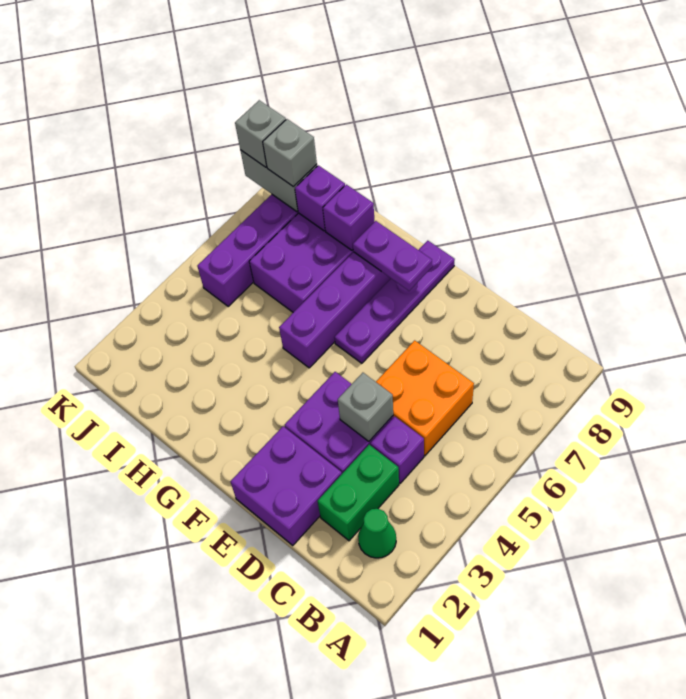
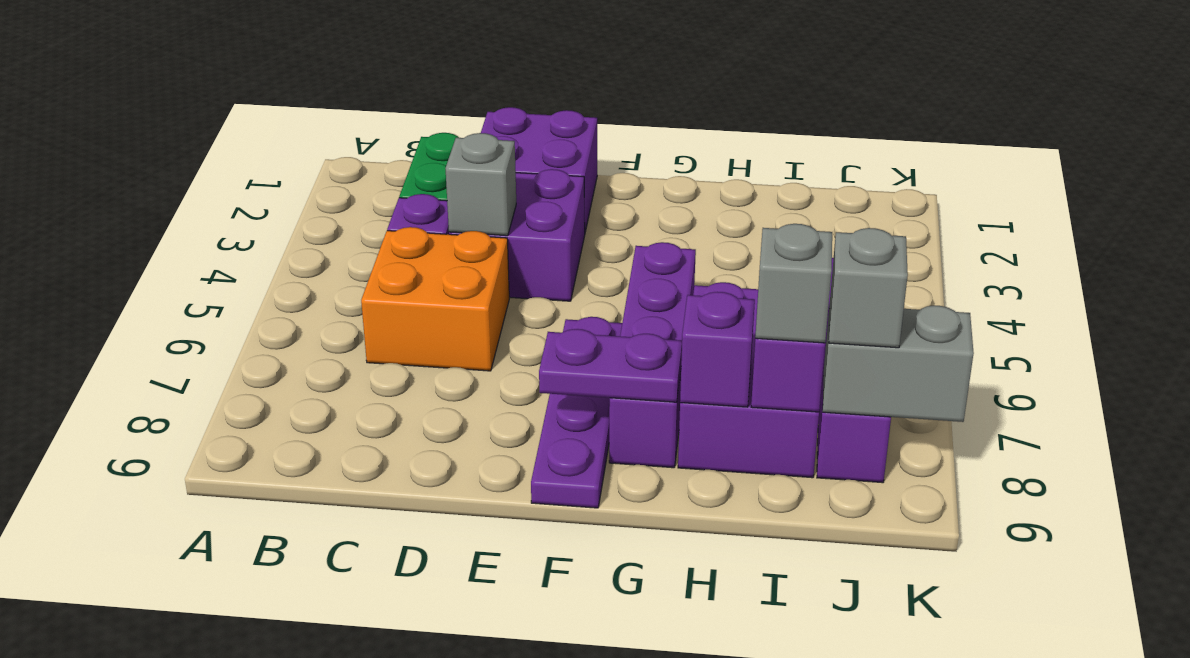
green 1x1 cone [358,509,396,558] -> none
grey 1x1 brick [235,100,286,167] -> grey 1x1 brick moved to [755,224,832,343]

